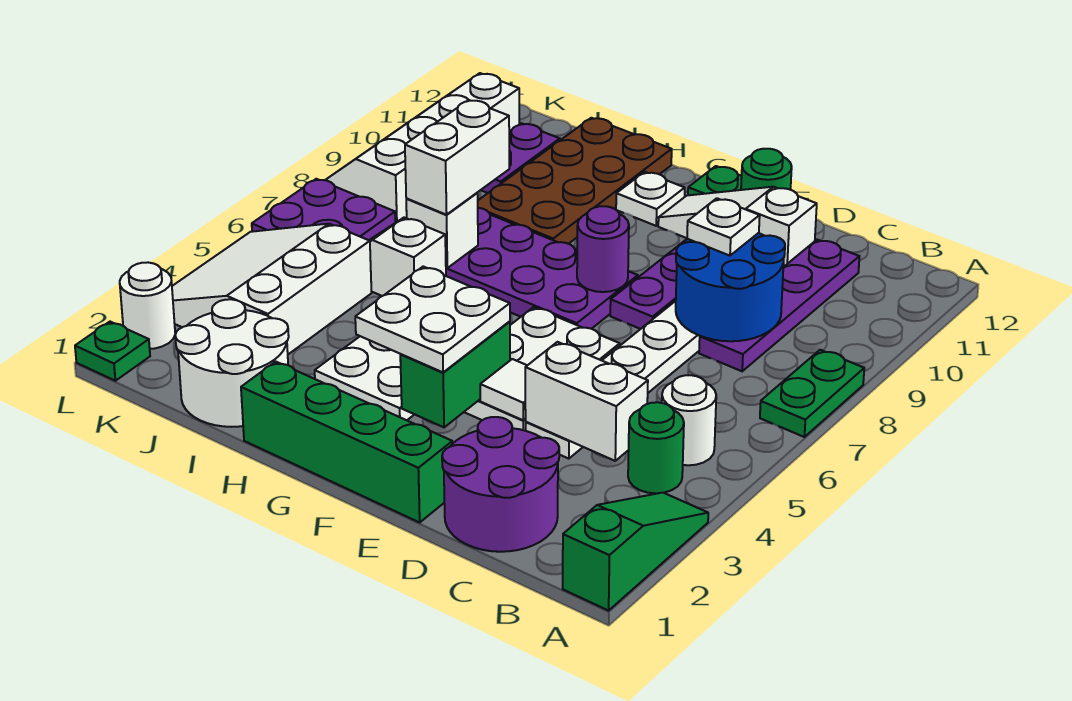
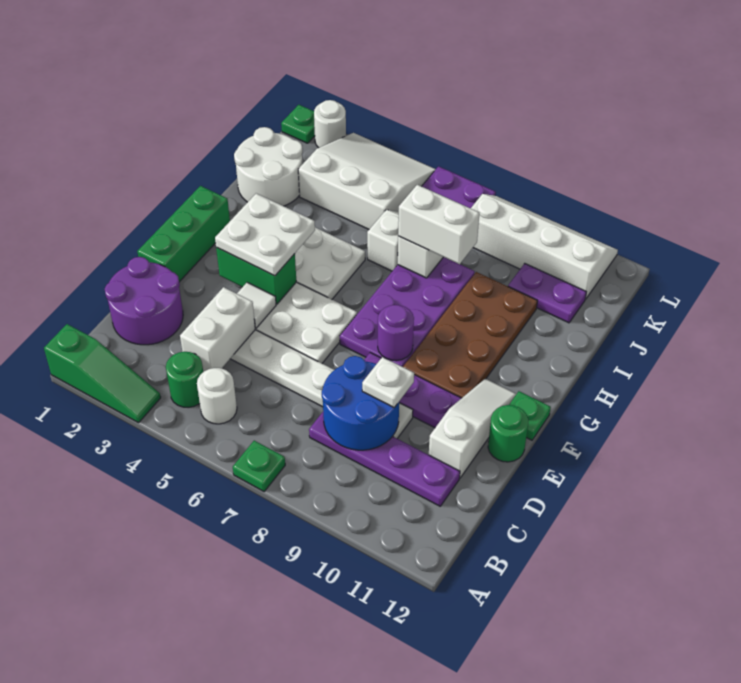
green 1x2 plate [760,350,864,437] -> green 1x1 plate [233,441,285,491]
green 1x4 brick [241,362,452,522] -> green 1x3 brick [137,186,230,282]
white 1x1 plate [616,172,685,226] -> none
brown 2x4 plate [478,118,672,244] -> brown 2x4 plate turned to [403,272,538,398]

